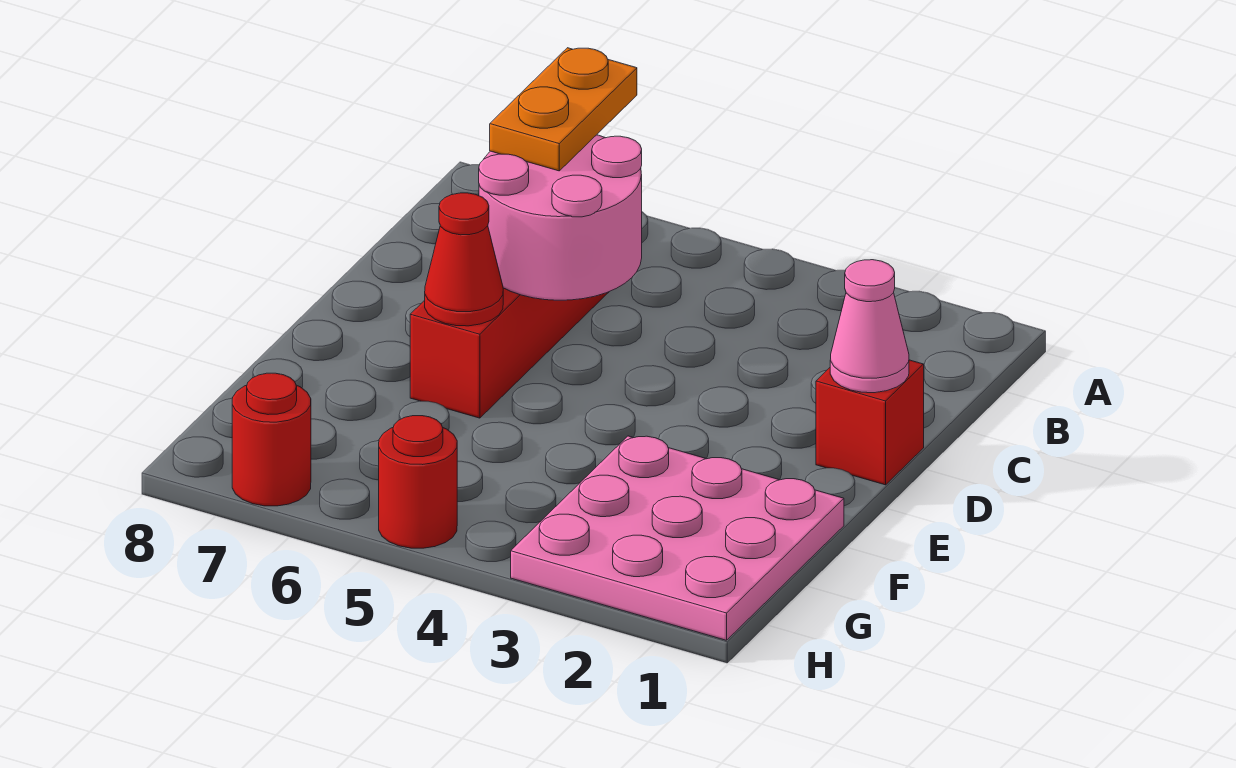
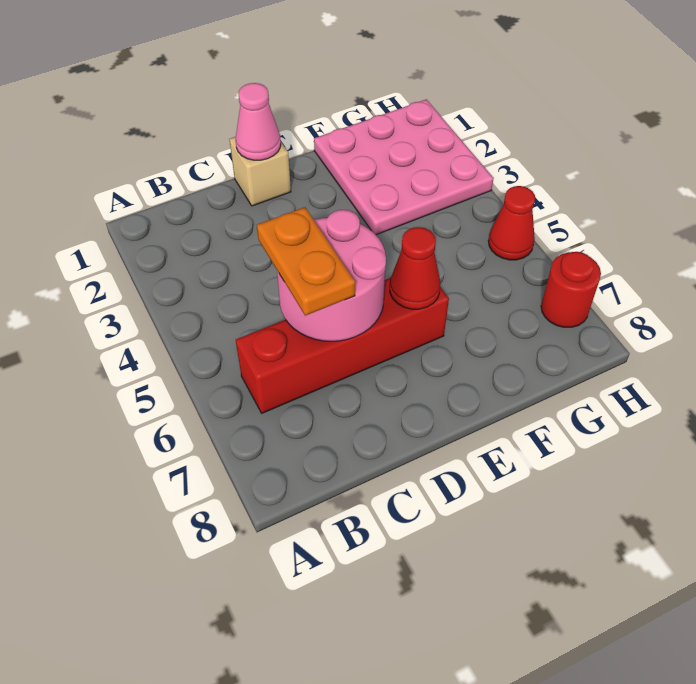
orange 1x2 plate [490,48,637,171] -> orange 1x2 plate turned to [257,207,355,316]
red 1x1 brick [816,360,924,485] -> tan 1x1 brick [230,137,291,206]
red 1x1 round brick [379,416,457,548] -> red 1x1 cone [488,186,535,260]

